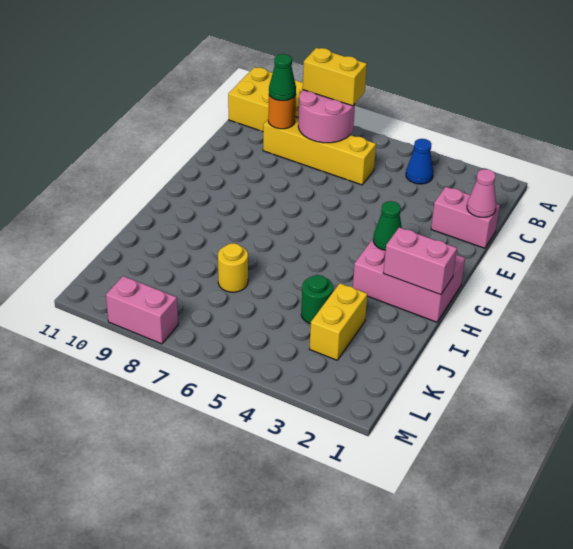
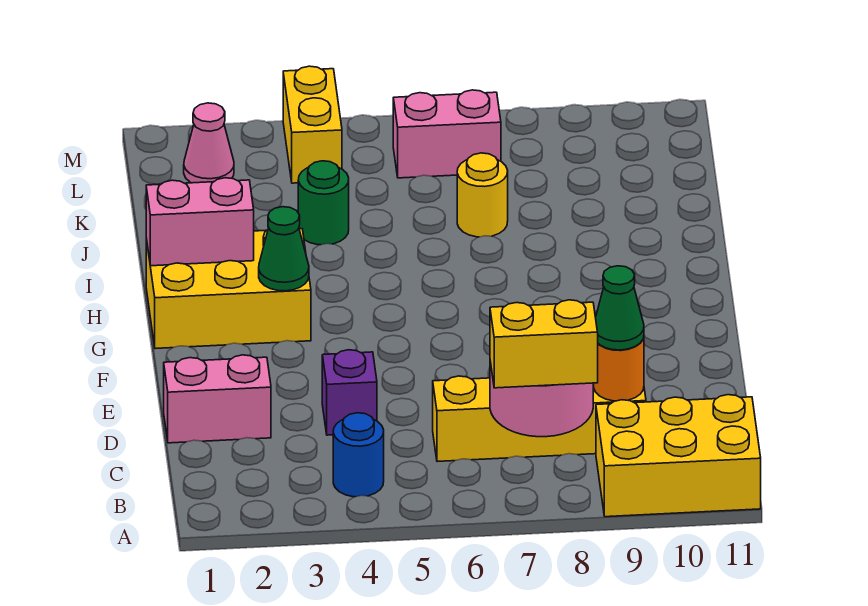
blue 1x1 cone [406,139,433,184] -> blue 1x1 round brick [333,413,384,497]
pink 1x1 cone [467,169,496,217] -> pink 1x1 cone moved to [184,103,234,183]
none -> purple 1x1 brick [322,350,377,435]
pink 2x3 brick [353,239,465,322] -> yellow 2x3 brick [146,229,311,349]
yellow 1x2 brick [310,283,367,360] -> yellow 1x2 brick moved to [283,66,342,183]
pink 1x2 brick [106,276,178,344] -> pink 1x2 brick moved to [393,90,501,178]

